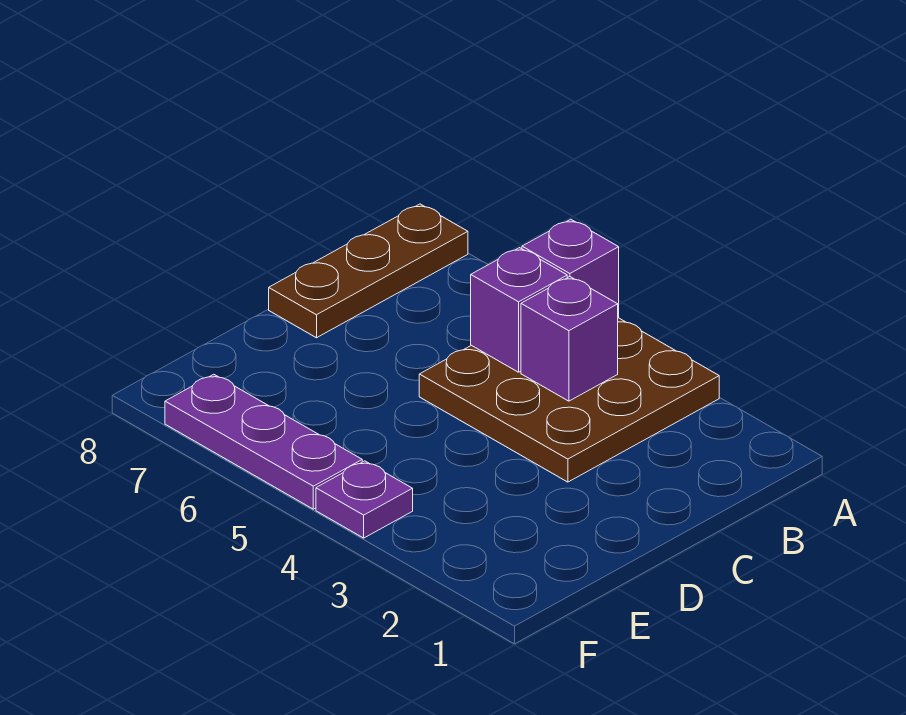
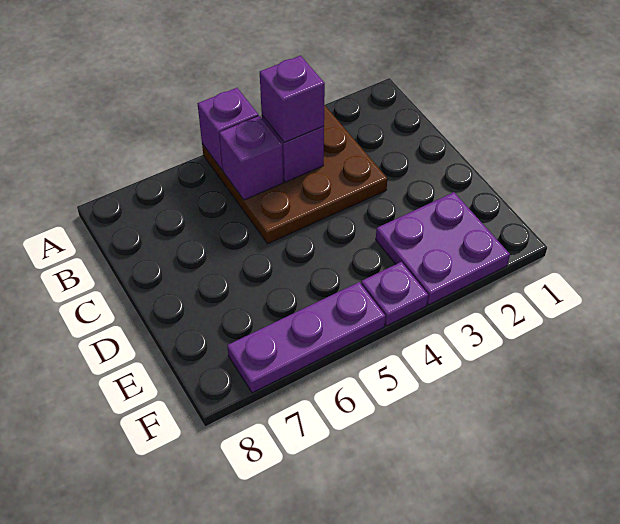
brown 1x3 plate [269,204,468,338] -> none
none -> purple 1x1 brick [260,56,325,143]
none -> purple 2x2 plate [376,192,510,305]

